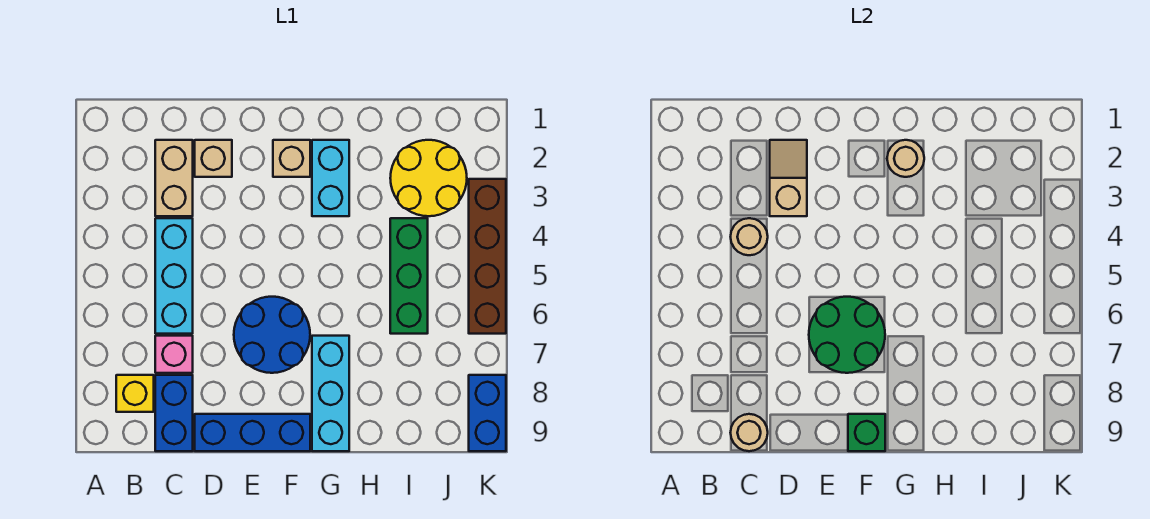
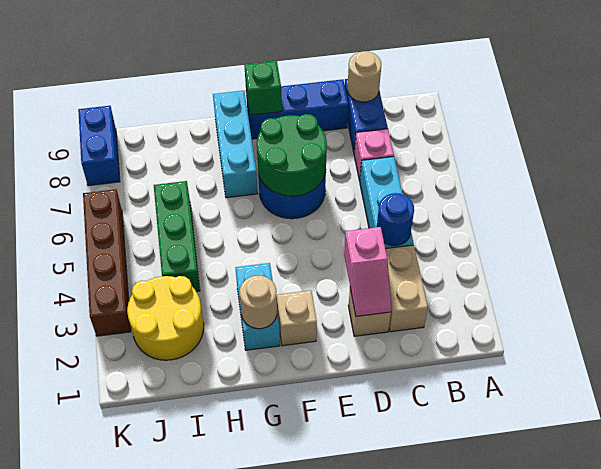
yellow 1x1 brick [116,375,154,412] -> none
tan 1x1 round brick [731,218,768,255] -> blue 1x1 round brick [377,193,414,246]
tan 1x2 slope [770,140,807,216] -> pink 1x2 slope [344,227,392,316]

